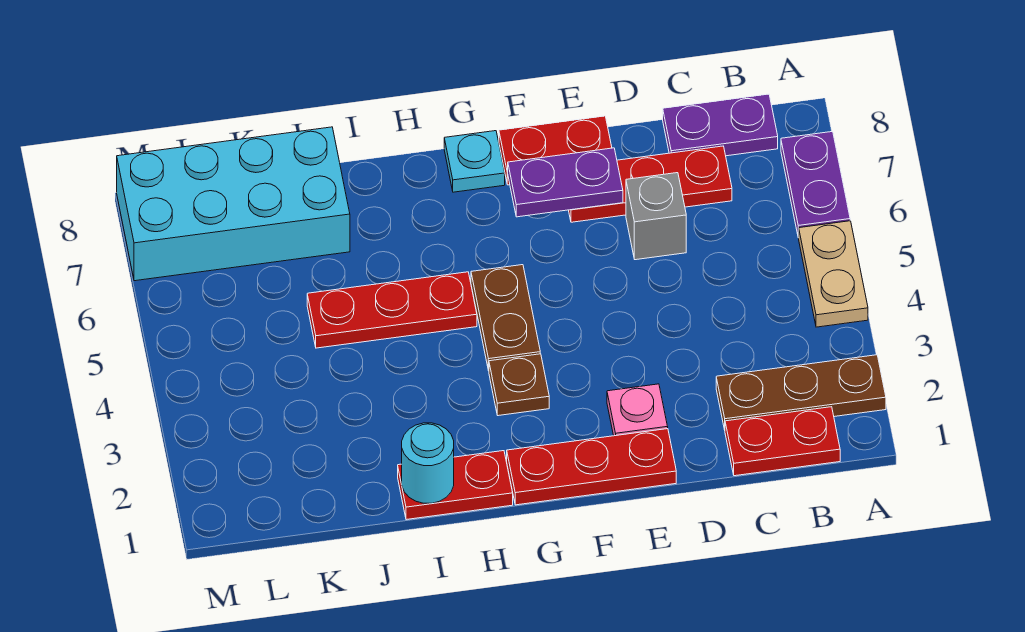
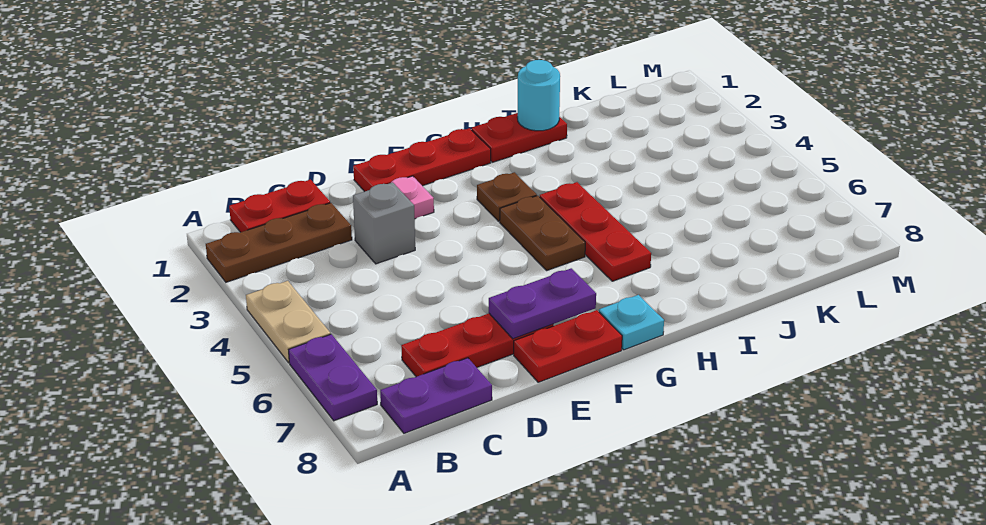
grey 1x1 brick [626,173,686,260] -> grey 1x1 brick moved to [353,182,415,264]
red 1x3 plate [307,272,477,348] -> red 1x3 plate turned to [540,182,651,281]
cyan 2x4 brick [117,127,350,281] -> none

